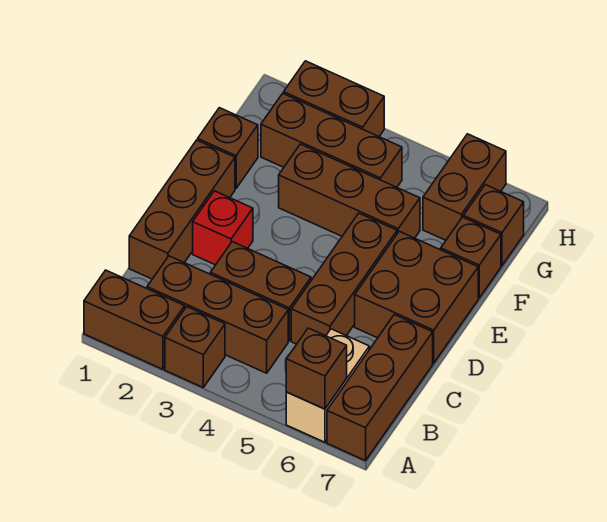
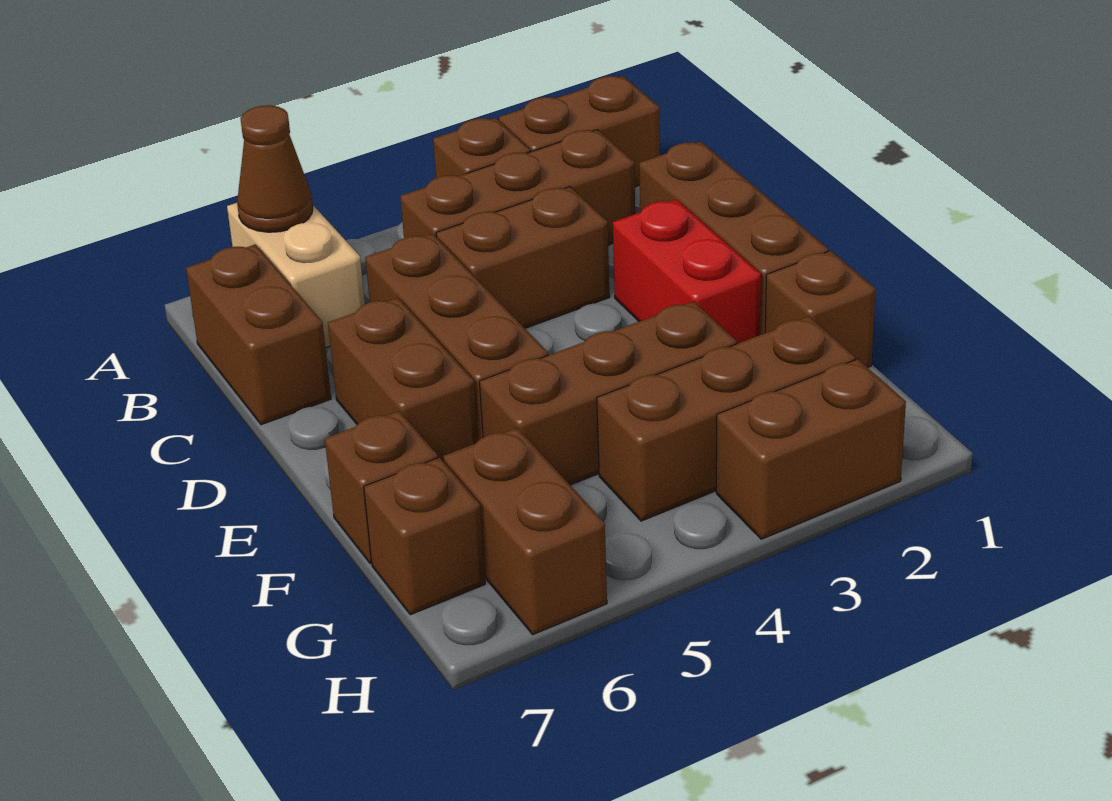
brown 1x1 brick [286,328,347,409] -> brown 1x1 cone [237,105,313,232]
brown 1x3 brick [327,315,433,461] -> brown 1x2 brick [186,244,331,425]
red 1x1 brick [193,191,253,265] -> red 1x2 brick [613,200,761,344]
brown 2x2 brick [355,231,478,363] -> brown 1x2 brick [328,298,478,462]

